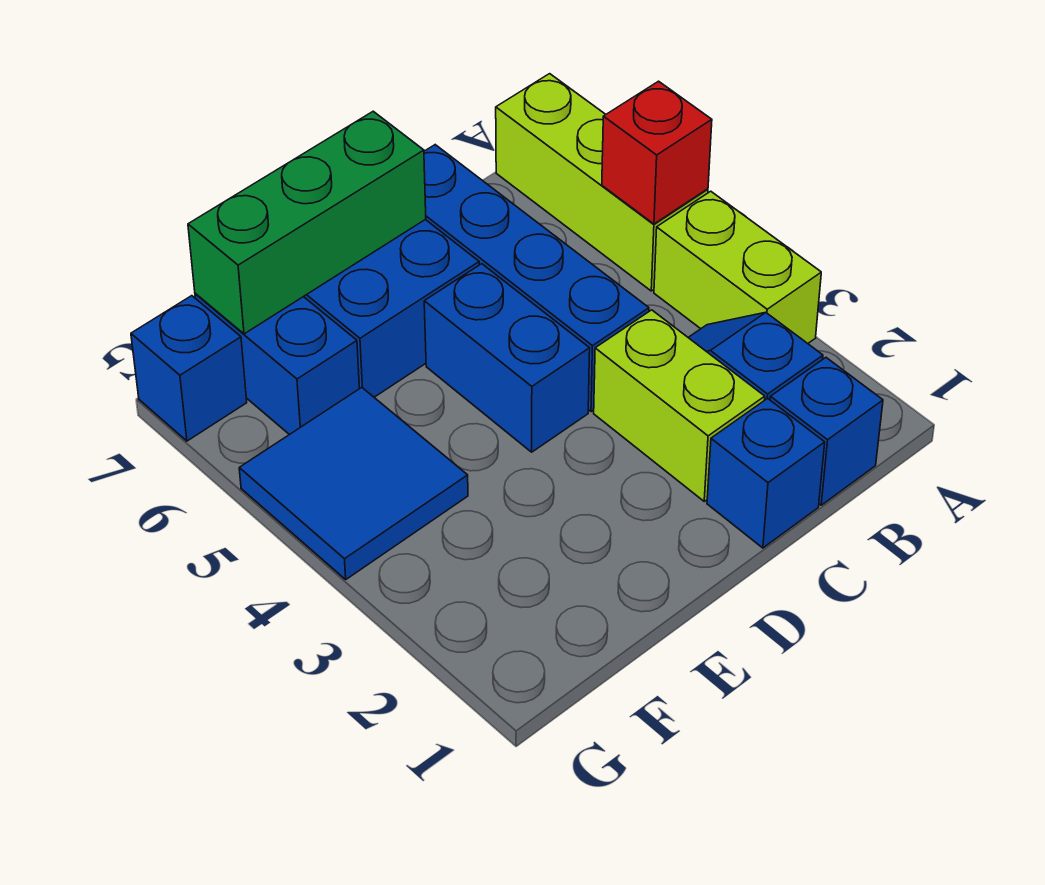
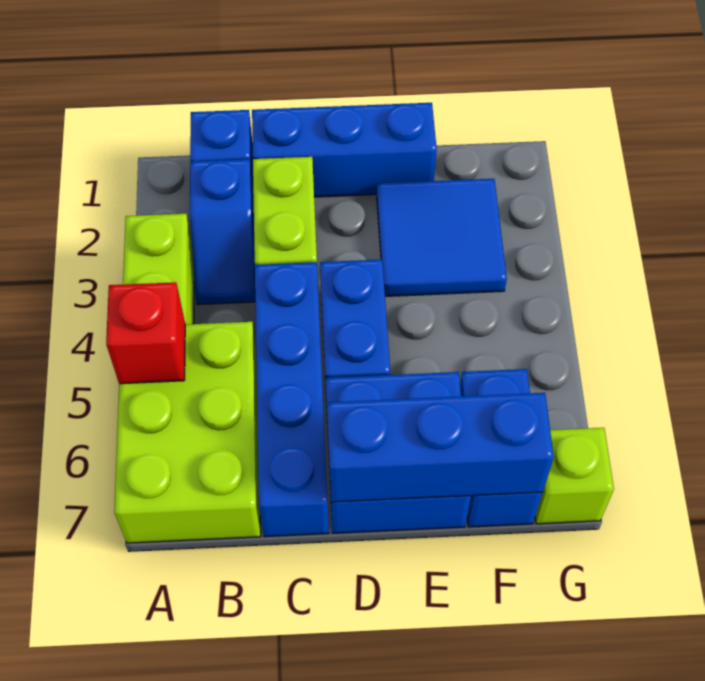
lime 1x3 brick [496,74,708,291] -> lime 2x3 brick [114,322,261,543]
blue 1x1 brick [707,398,825,548] -> blue 1x3 brick [252,103,437,197]
green 1x3 brick [188,111,426,334] -> blue 1x3 brick [327,393,554,502]
blue 2x2 tile [239,388,468,579] -> blue 2x2 tile moved to [377,179,507,296]
blue 1x1 brick [131,296,247,441] -> lime 1x1 brick [535,428,614,524]

